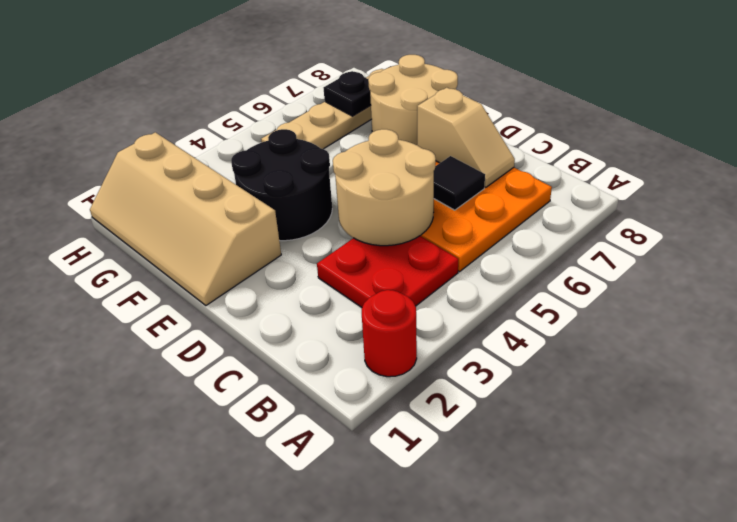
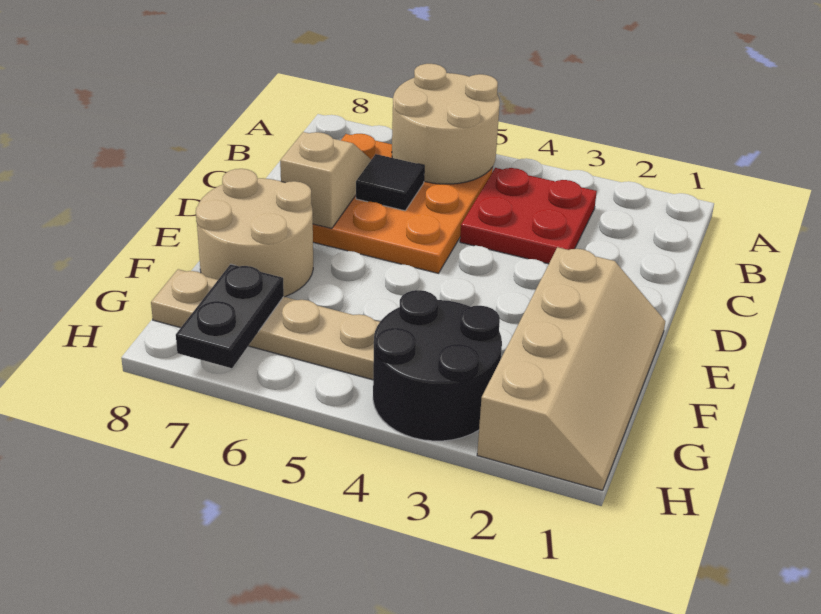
red 1x1 round brick [362,290,417,377] -> none
tan 2x2 round brick [333,129,436,246] -> tan 2x2 round brick moved to [392,64,500,184]
black 2x2 round brick [231,129,332,241] -> black 2x2 round brick moved to [373,290,502,441]
black 1x1 plate [324,71,371,116] -> black 1x2 plate [176,264,284,368]

